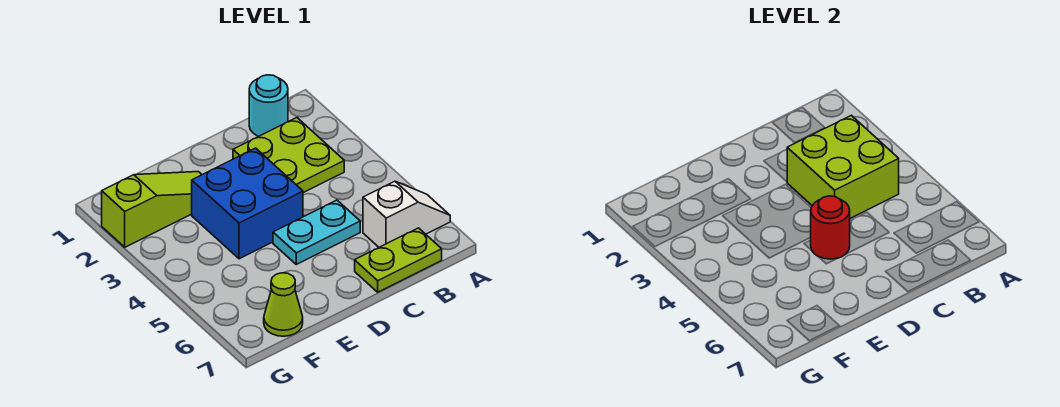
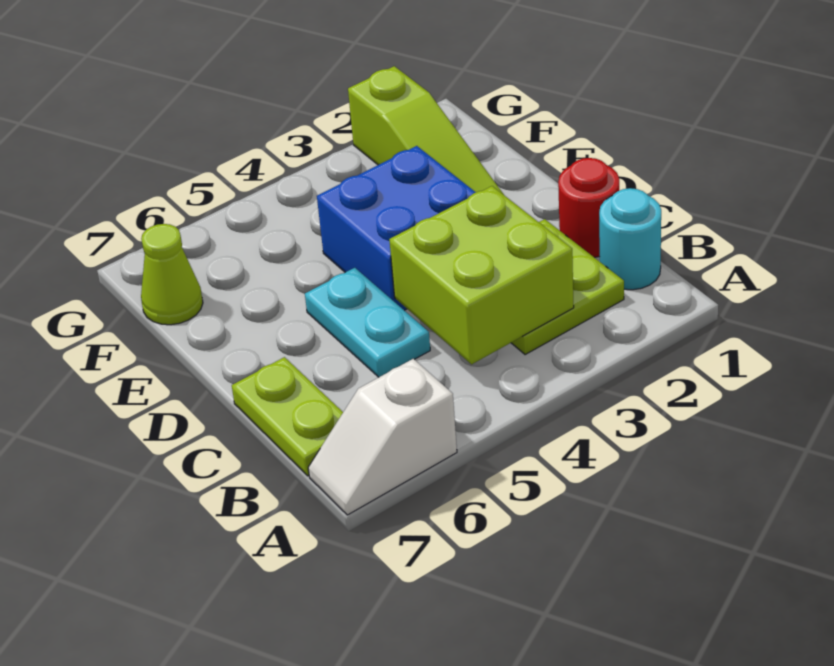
white 1x2 slope [363,181,450,247] -> white 1x2 slope turned to [308,359,457,515]
red 1x1 round brick [810,196,850,259] -> red 1x1 round brick moved to [558,158,619,257]

